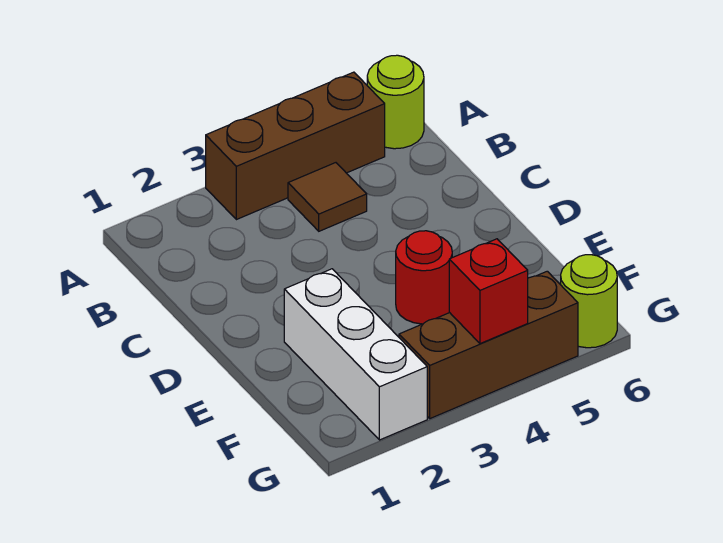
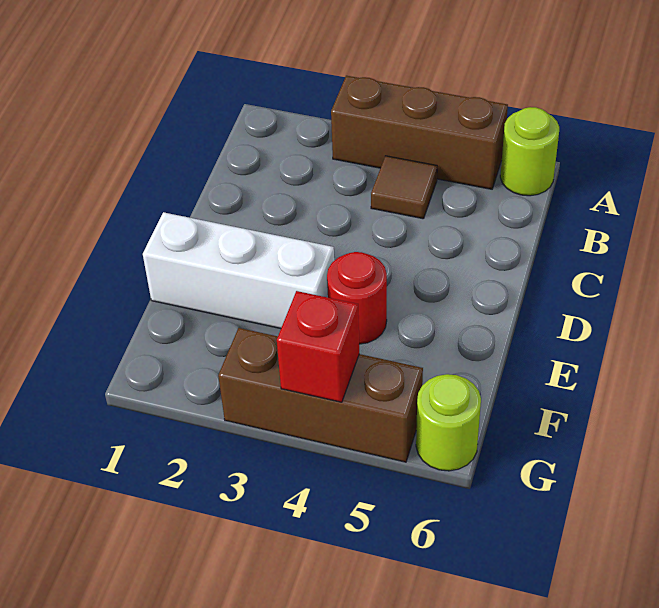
white 1x3 brick [284,269,427,440] -> white 1x3 brick turned to [143,212,334,329]

